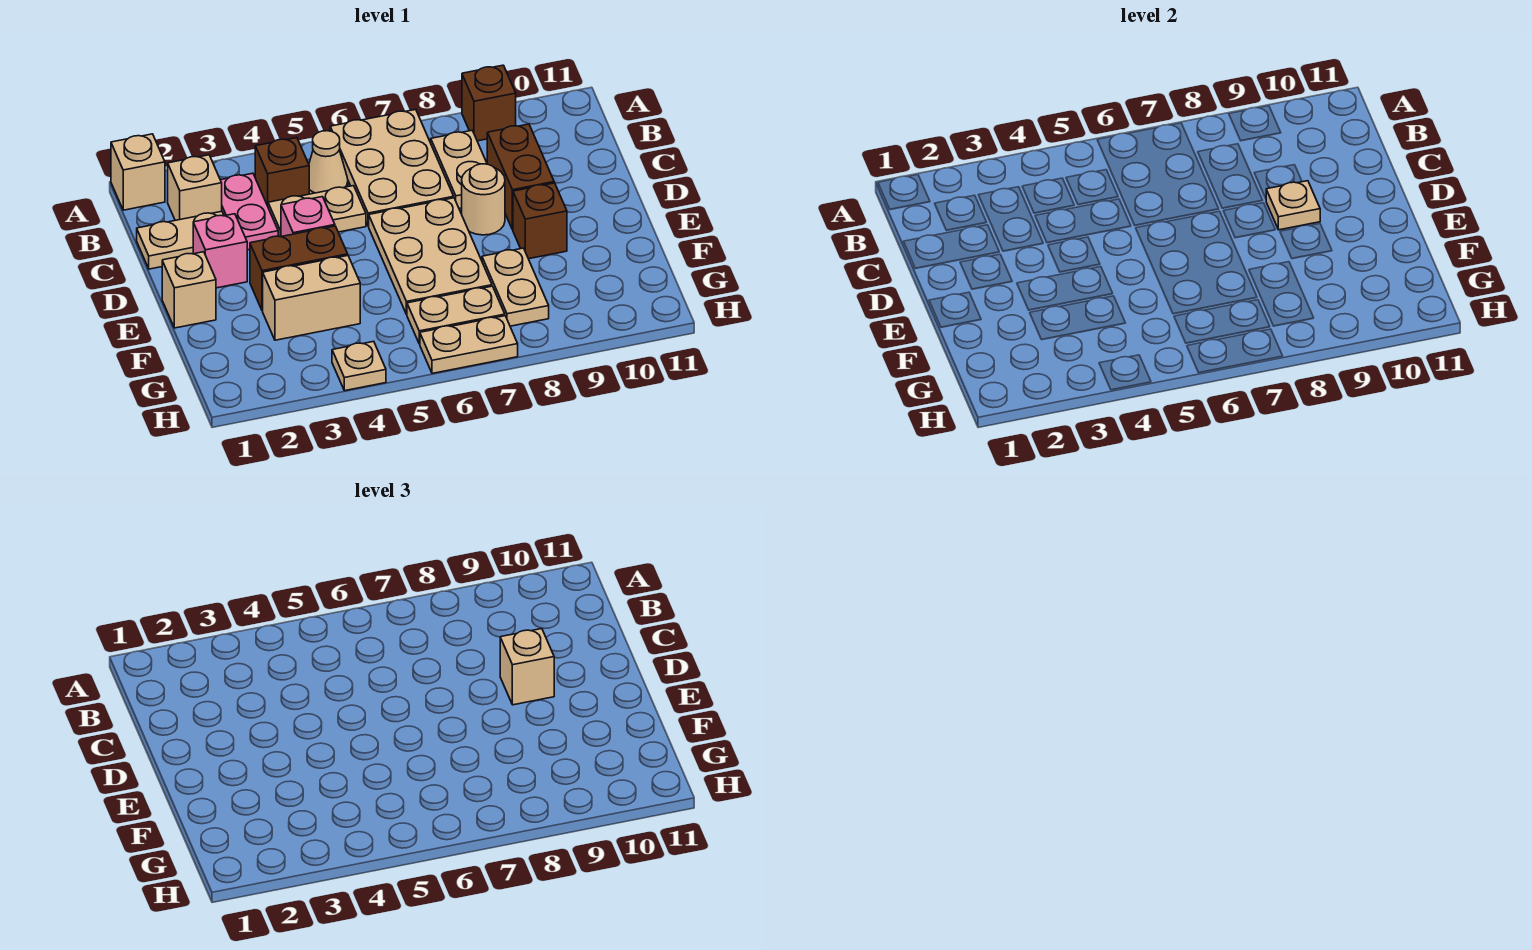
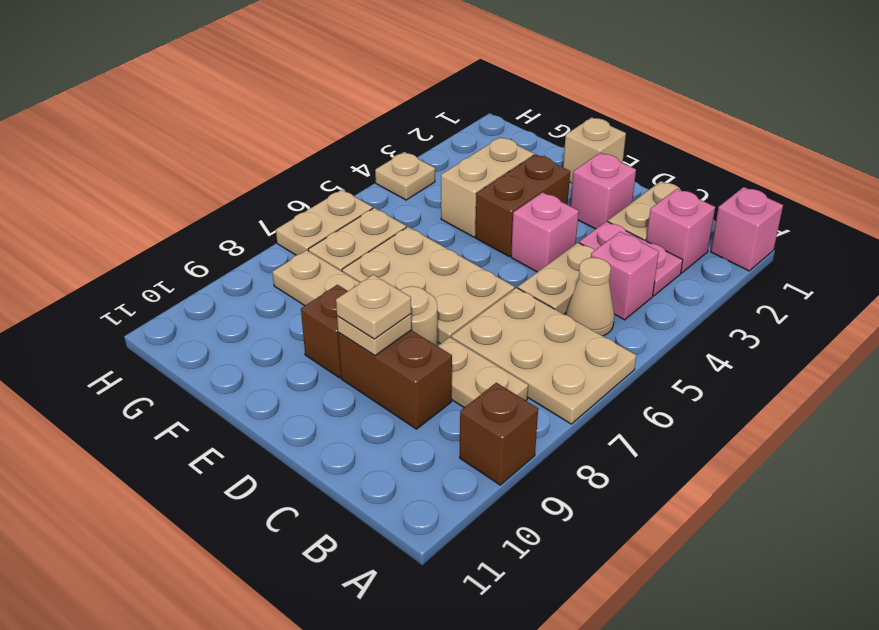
tan 1x1 brick [111,134,165,210] -> pink 1x1 brick [711,187,783,271]
tan 1x1 brick [168,155,222,220] -> pink 1x1 brick [646,189,715,273]
brown 1x1 brick [255,138,309,206] -> pink 1x1 brick [591,232,659,320]
tan 1x1 brick [500,629,554,705] -> tan 1x1 plate [336,275,411,339]

